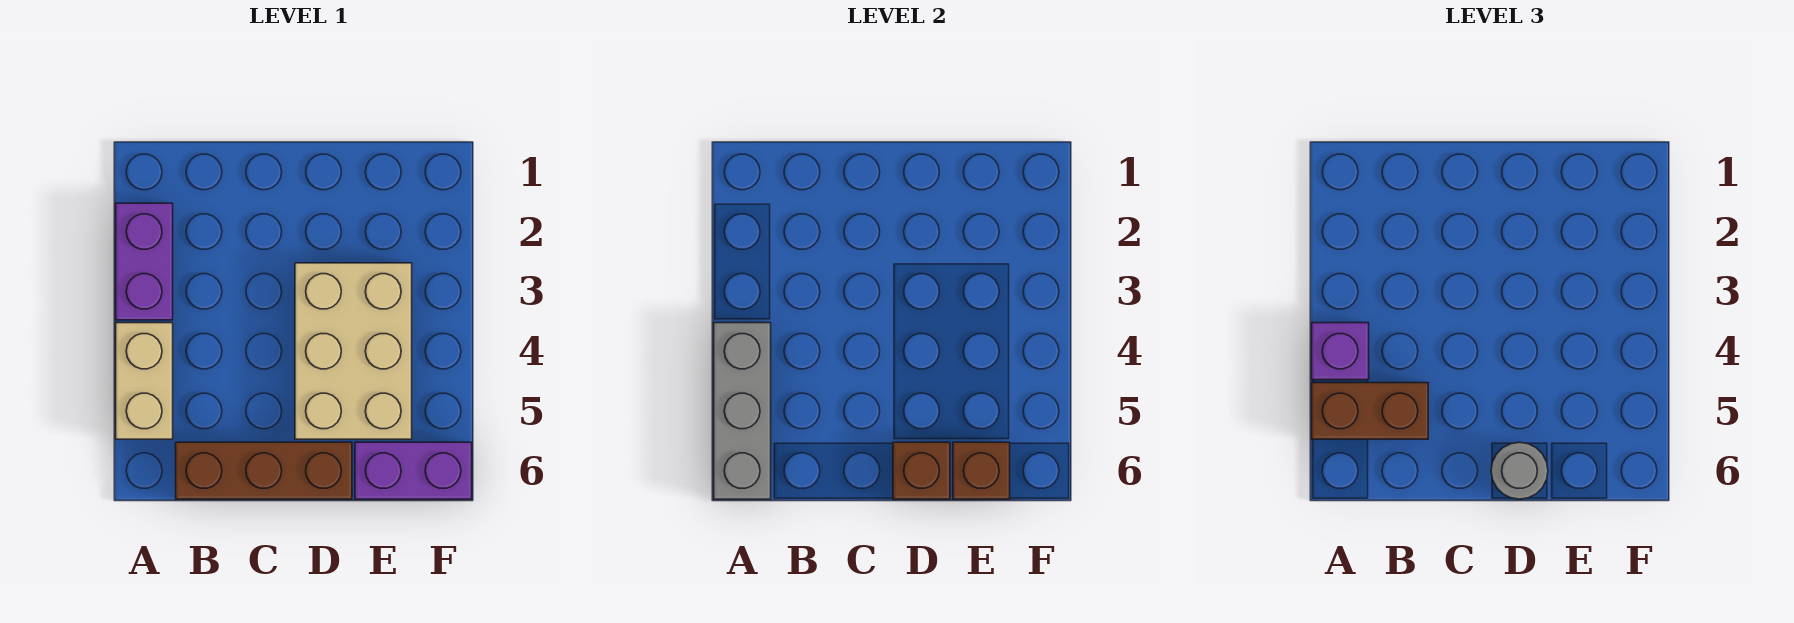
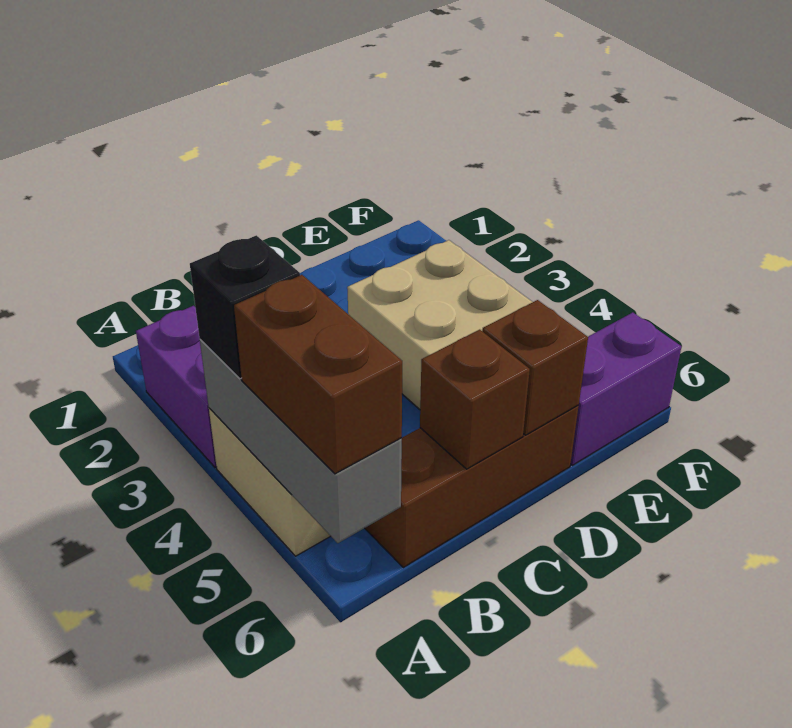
purple 1x1 brick [1312,323,1369,380] -> black 1x1 brick [190,235,300,379]
brown 1x2 brick [1312,383,1428,439] -> brown 1x2 brick turned to [234,275,402,474]
grey 1x1 round brick [1491,442,1548,499] -> none
brown 1x1 brick [953,442,1010,499] -> brown 1x1 brick moved to [420,330,530,469]

